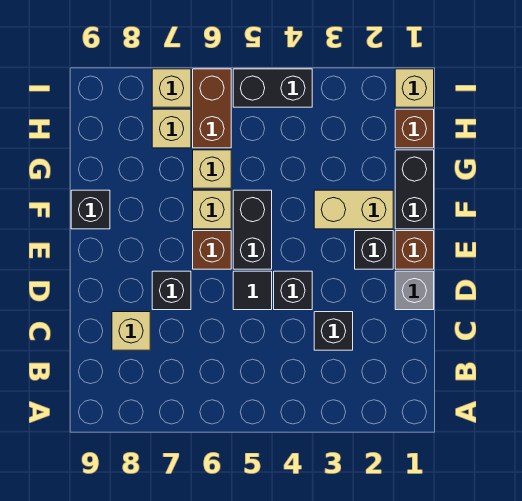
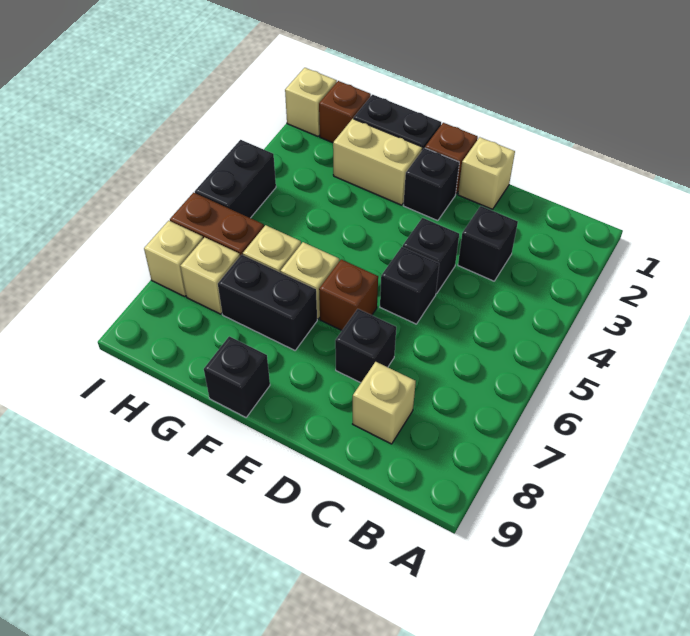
grey 1x1 brick [395,271,434,310] -> tan 1x1 brick [458,137,515,209]
black 1x1 tile [233,271,272,310] -> black 1x1 brick [380,247,439,324]
black 1x2 brick [233,190,272,269] -> black 1x2 brick moved to [218,255,317,350]
tan 1x2 brick [314,190,393,229] -> tan 1x2 brick turned to [333,119,422,205]

